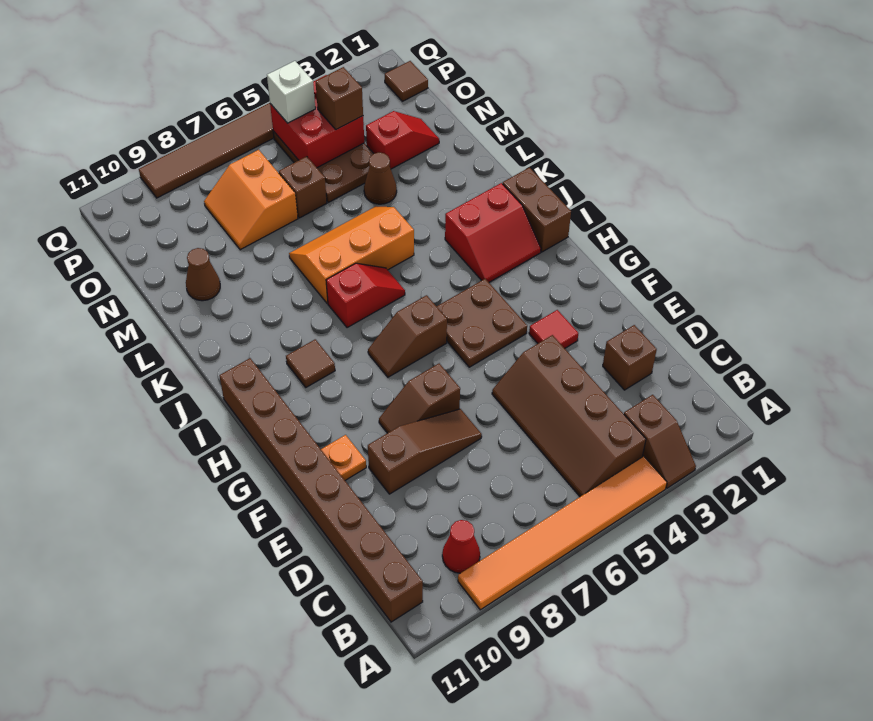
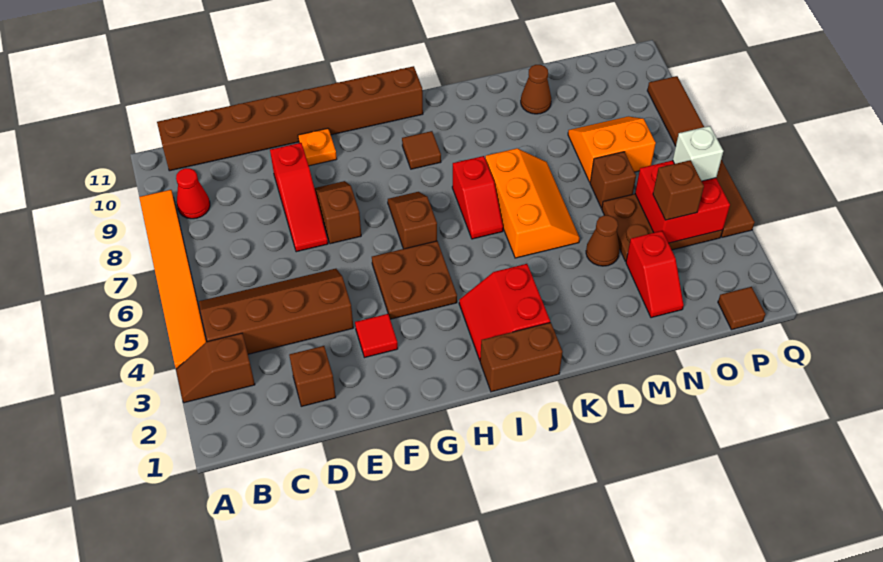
brown 1x3 slope [368,409,482,494] -> red 1x3 slope [270,143,328,252]

